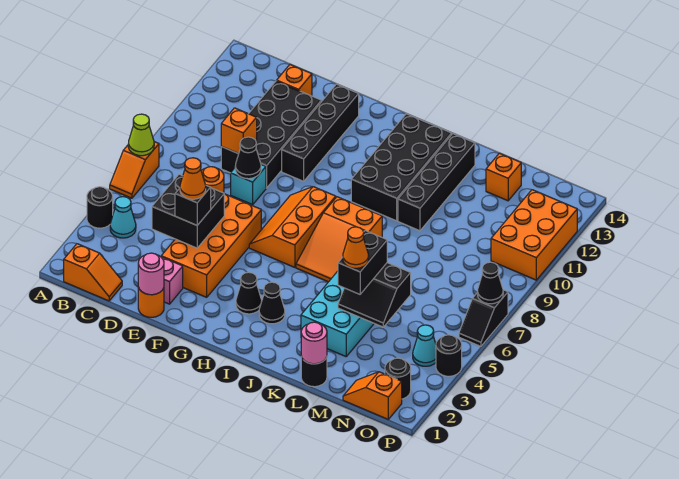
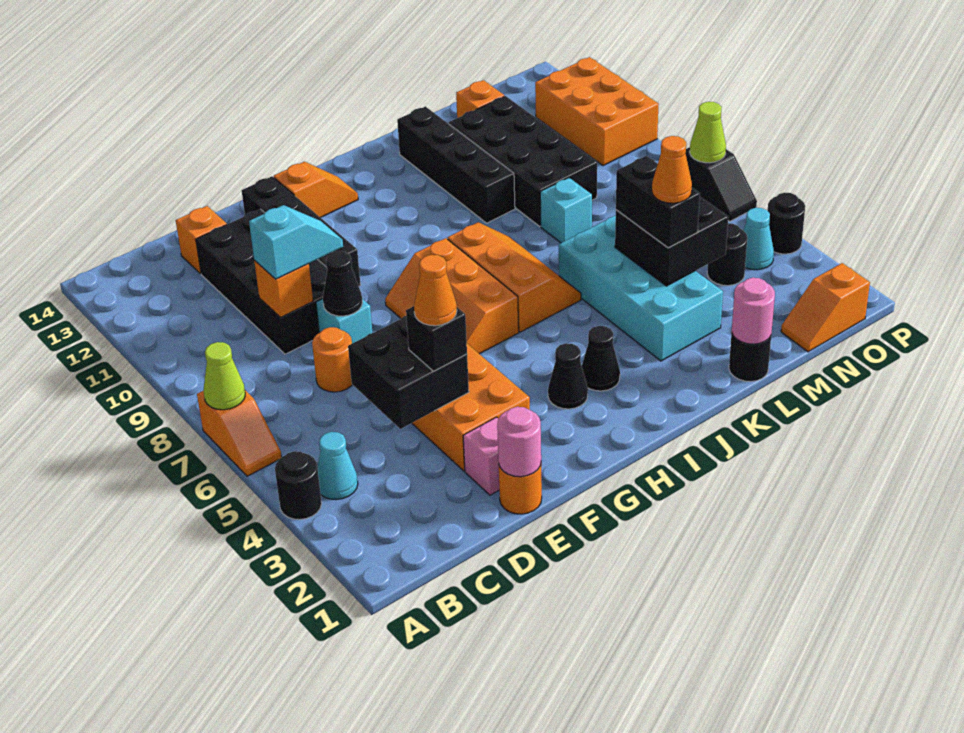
orange 1x2 slope [64,244,122,301] -> orange 1x2 slope moved to [274,162,358,218]
none -> cyan 1x2 slope [249,205,343,279]
orange 2x3 slope [296,197,382,282] -> orange 2x3 slope turned to [448,222,581,332]
black 2x4 brick [351,114,452,221] -> black 2x4 brick moved to [449,96,597,226]
black 2x2 slope [338,263,411,327] -> black 2x2 brick [615,197,728,286]
none -> cyan 1x1 brick [540,178,592,243]
black 1x1 round brick [385,358,411,399] -> black 1x1 round brick moved to [707,223,747,286]
black 1x1 cone [478,262,503,304] -> lime 1x1 cone [690,102,726,163]

